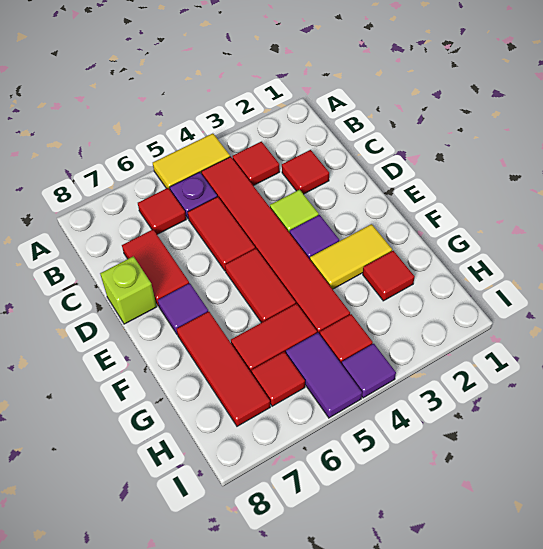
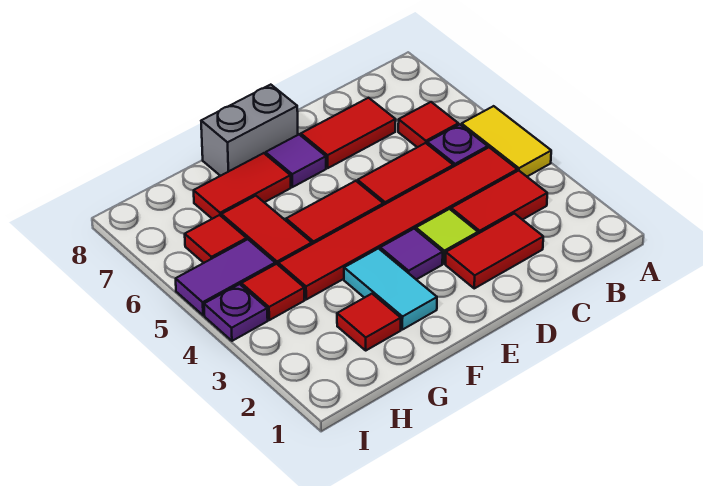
red 1x1 tile [232,142,280,186] -> red 1x2 tile [451,171,547,234]
red 1x1 tile [282,150,329,194] -> red 1x2 tile [446,214,543,288]
lime 1x1 brick [100,256,157,324] -> none
none -> grey 1x2 brick [201,85,298,176]
yellow 1x2 tile [310,224,392,289] -> cyan 1x2 tile [344,249,437,330]
red 1x3 tile [177,311,270,426] -> red 1x2 tile [194,153,291,219]
purple 1x1 tile [342,344,396,398] -> purple 1x1 plate [204,284,268,341]

